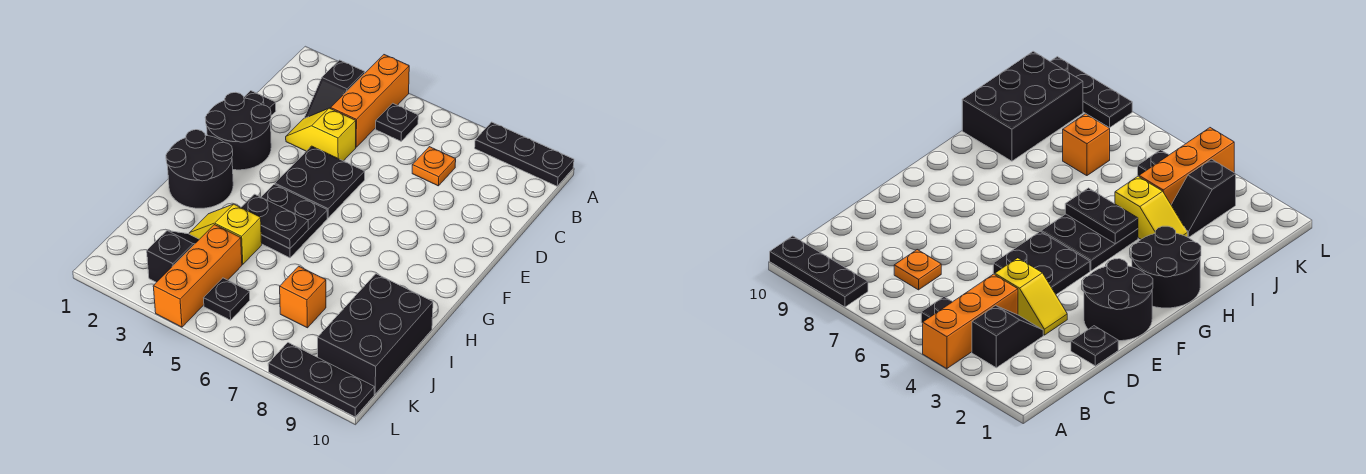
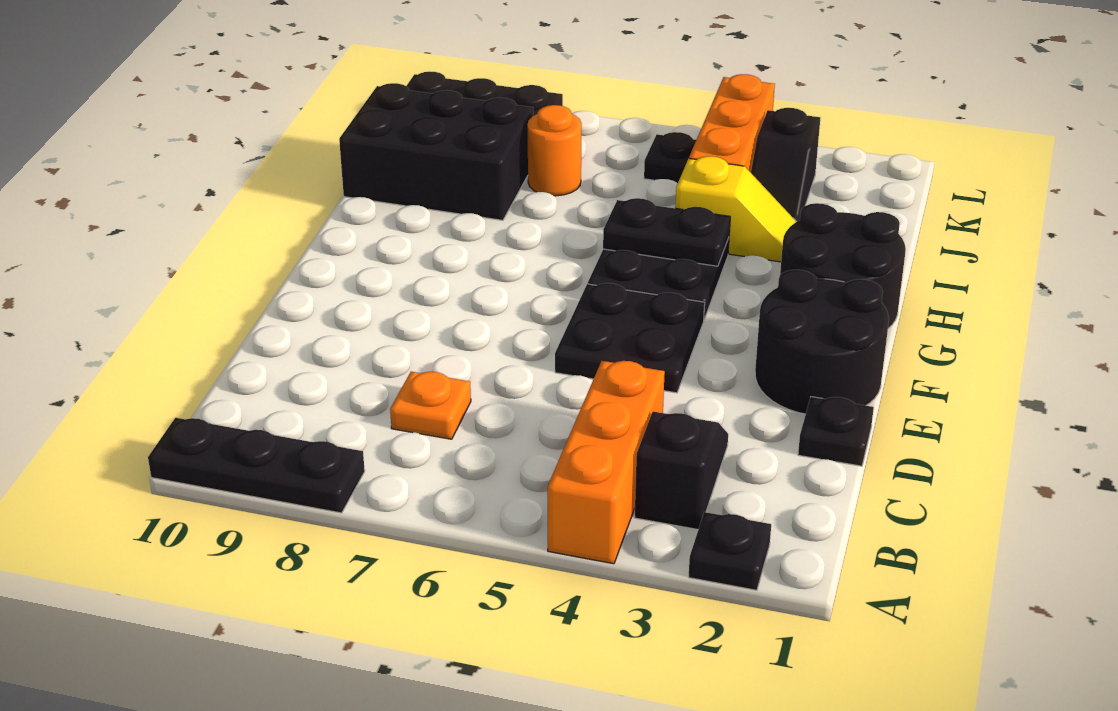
black 1x1 plate [376,103,418,141] -> black 1x1 plate moved to [689,512,771,590]
yellow 1x2 slope [286,108,356,161] -> none
black 2x3 brick [318,274,433,394] -> black 2x3 brick turned to [339,83,533,220]
orange 1x1 brick [280,266,326,328] -> orange 1x1 round brick [527,105,582,196]

